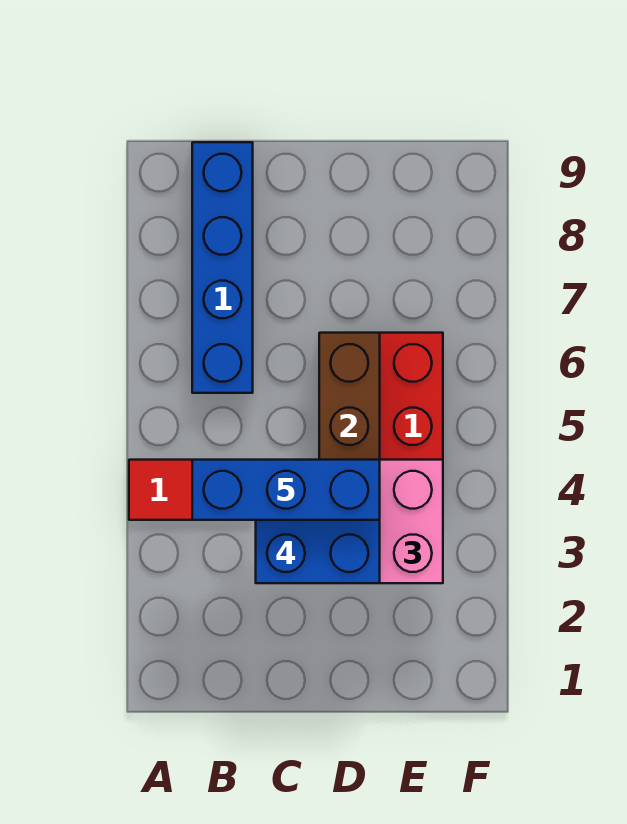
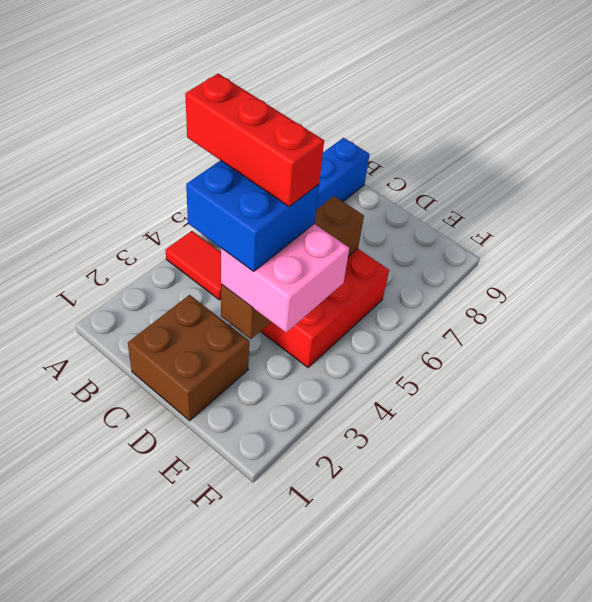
blue 1x3 brick [192,460,380,520] -> red 1x3 brick [185,74,324,207]
none -> brown 2x2 brick [128,295,249,421]

